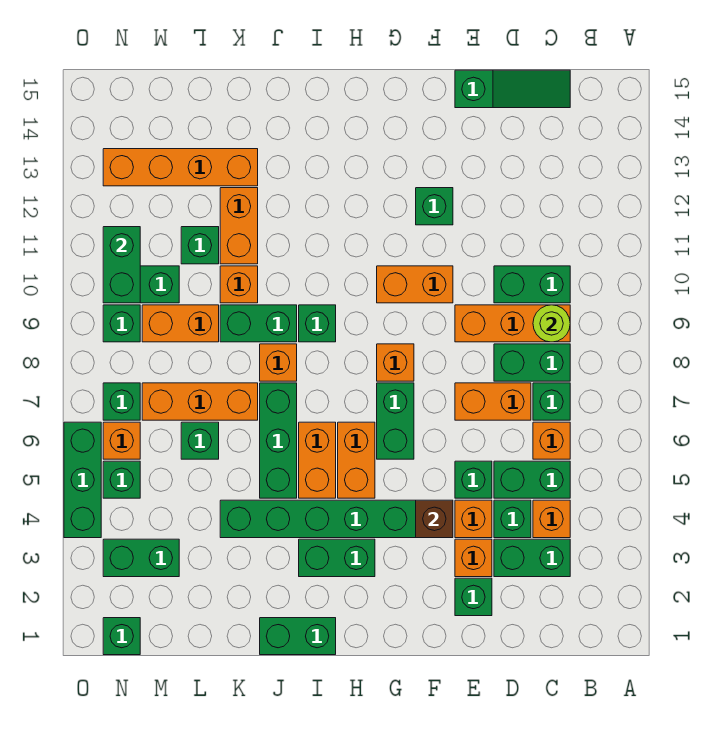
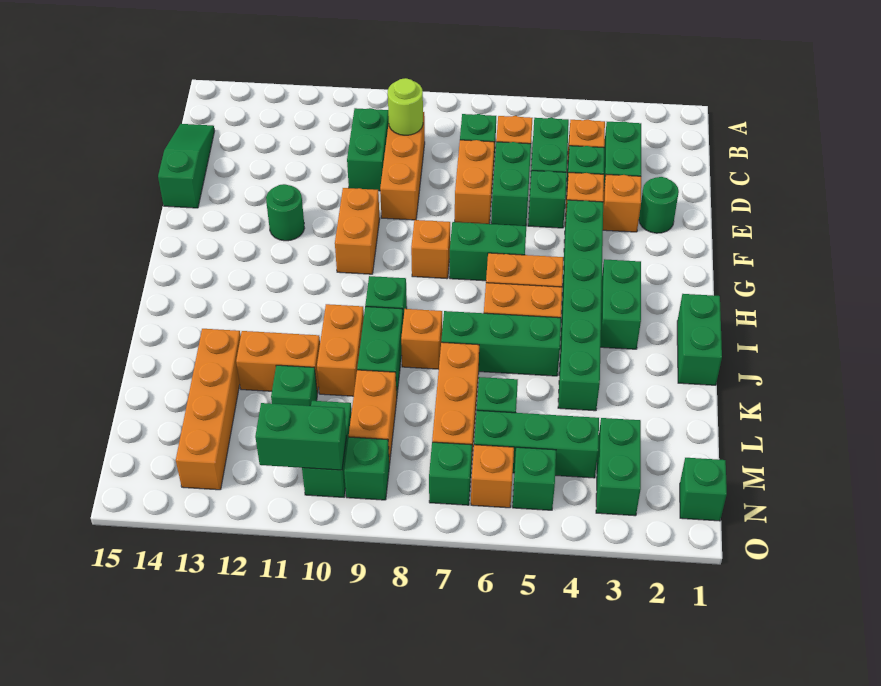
green 1x2 brick [494,344,570,381] -> green 1x2 brick moved to [491,142,531,226]
green 1x1 brick [455,578,492,616] -> green 1x1 round brick [639,177,679,233]
brown 1x1 brick [416,500,453,538] -> none
green 1x1 brick [416,188,453,225] -> green 1x1 round brick [266,184,305,241]
orange 1x1 brick [220,266,258,303] -> orange 1x2 brick [317,304,364,396]
green 1x3 brick [64,422,101,538] -> green 1x3 brick moved to [474,410,599,478]

